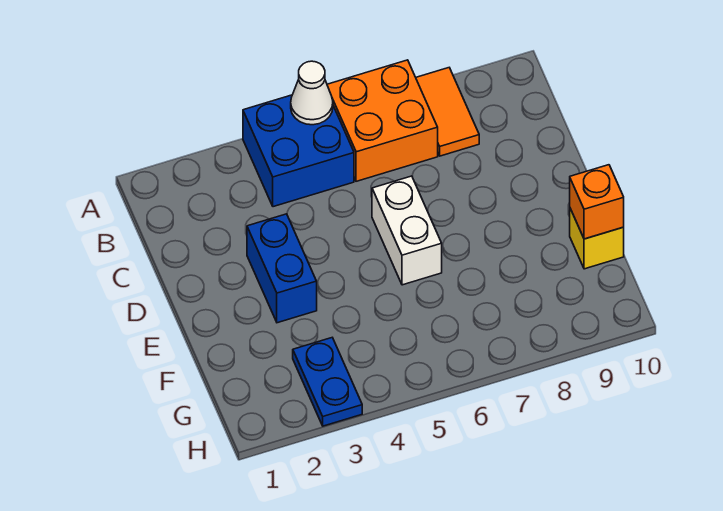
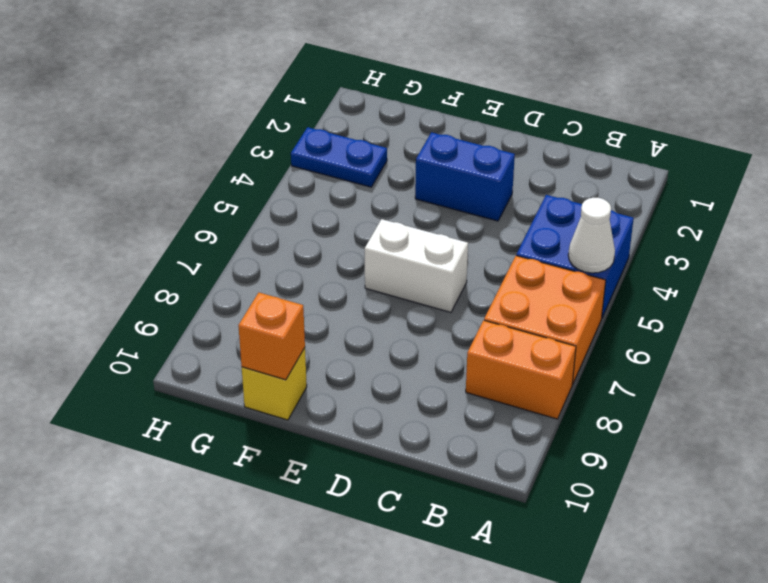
orange 1x2 tile [416,68,479,156] -> orange 1x2 brick [466,320,576,419]

